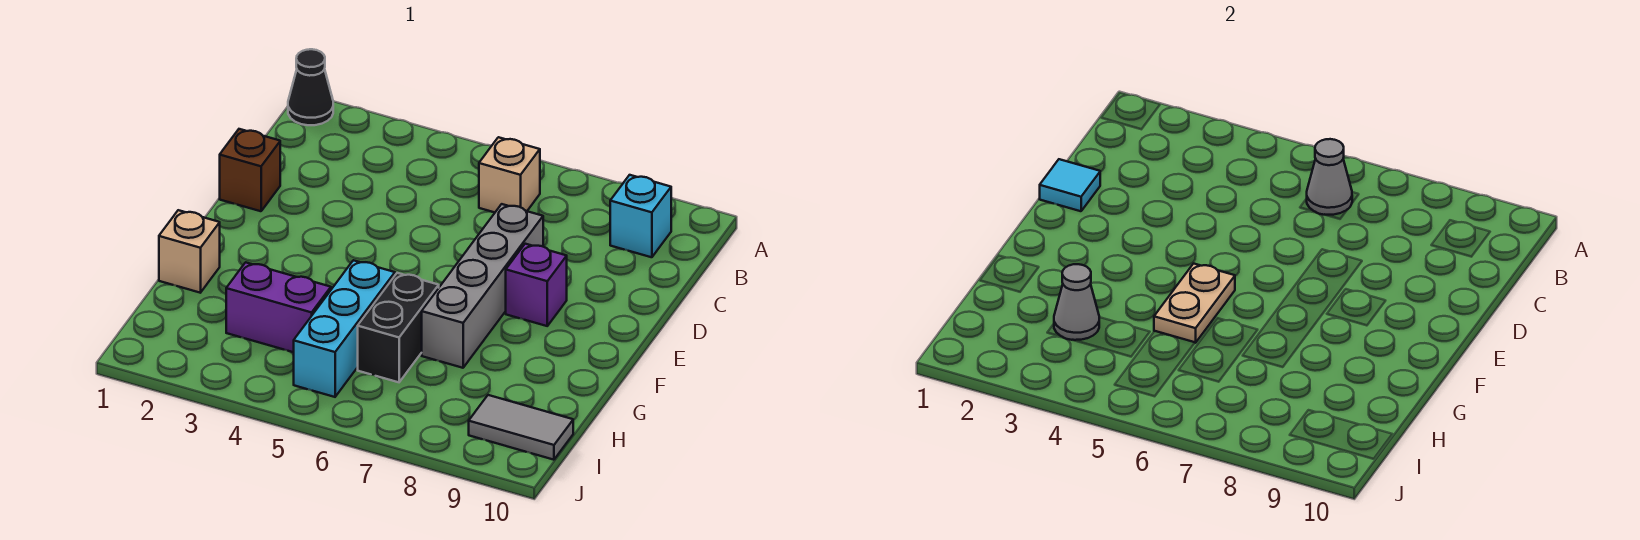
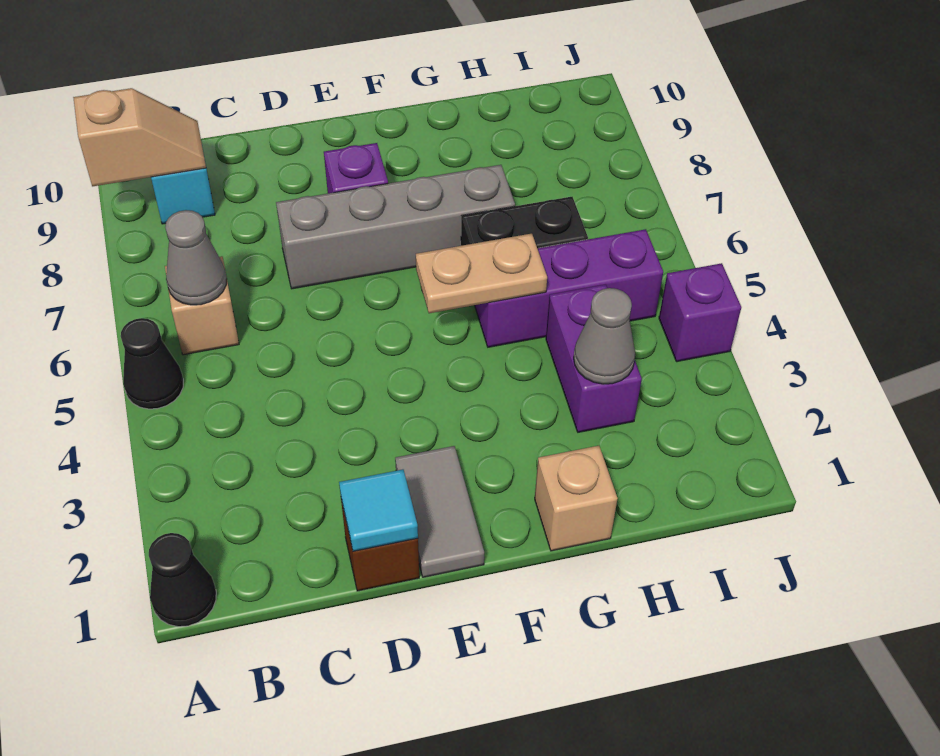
none -> black 1x1 cone [121,318,183,409]
none -> tan 1x2 slope [73,88,206,186]
cyan 1x3 brick [294,260,395,397] -> purple 1x3 brick [475,229,663,347]
grey 1x2 tile [469,395,573,460] -> grey 1x2 tile moved to [395,446,484,577]
none -> purple 1x1 brick [659,263,741,362]

